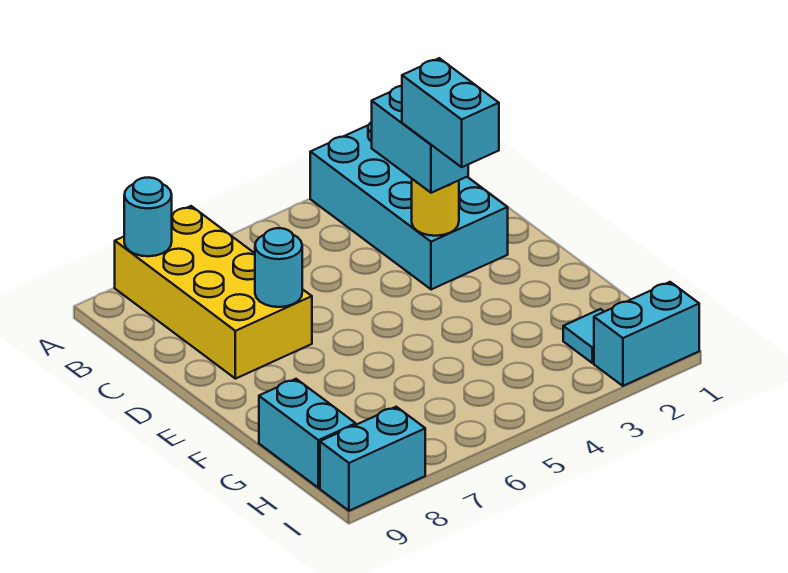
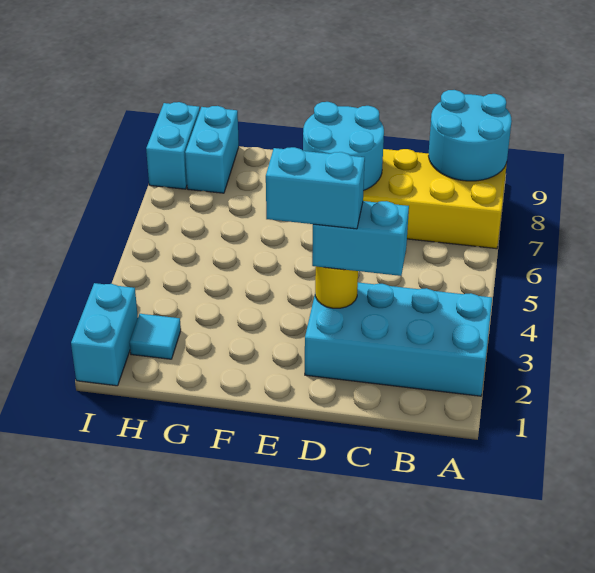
cyan 1x1 round brick [124,177,172,256] -> cyan 2x2 round brick [429,90,512,181]
cyan 1x1 round brick [255,228,302,307] -> cyan 2x2 round brick [303,102,384,191]
cyan 1x2 brick [259,379,356,488] -> cyan 1x2 brick turned to [185,106,239,193]

